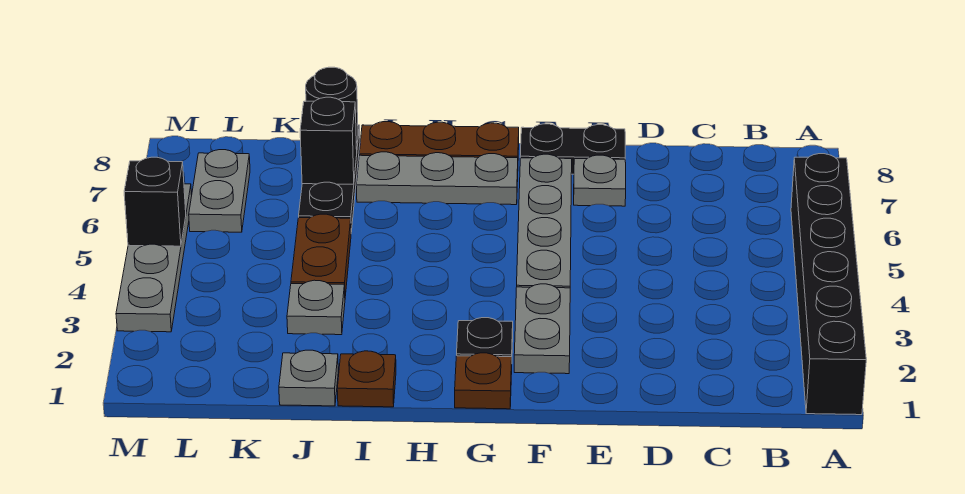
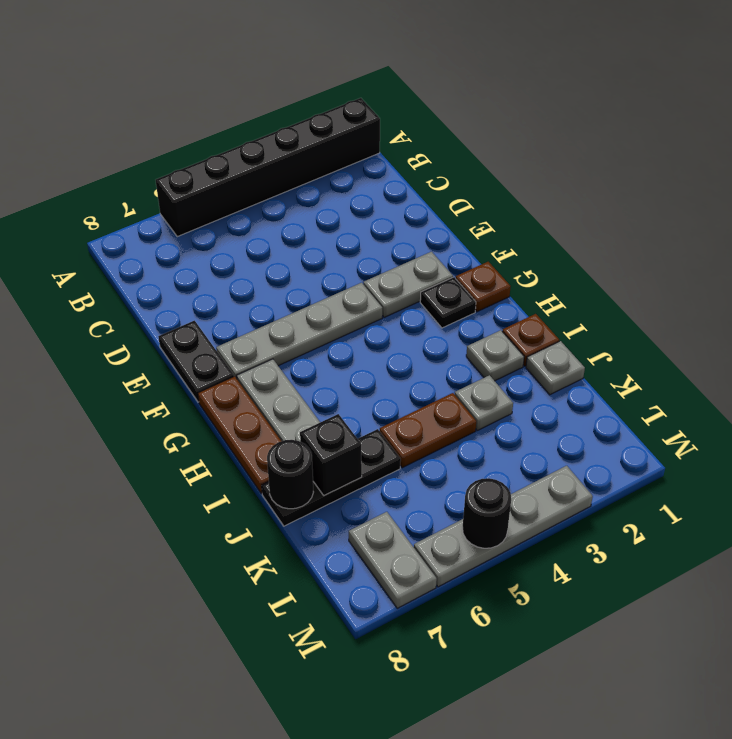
grey 1x1 plate [574,155,626,206] -> grey 1x1 plate moved to [466,330,524,381]
grey 1x2 plate [189,150,250,232] -> grey 1x2 plate turned to [349,512,437,608]
black 1x1 brick [124,157,186,246] -> black 1x1 round brick [462,478,511,548]

